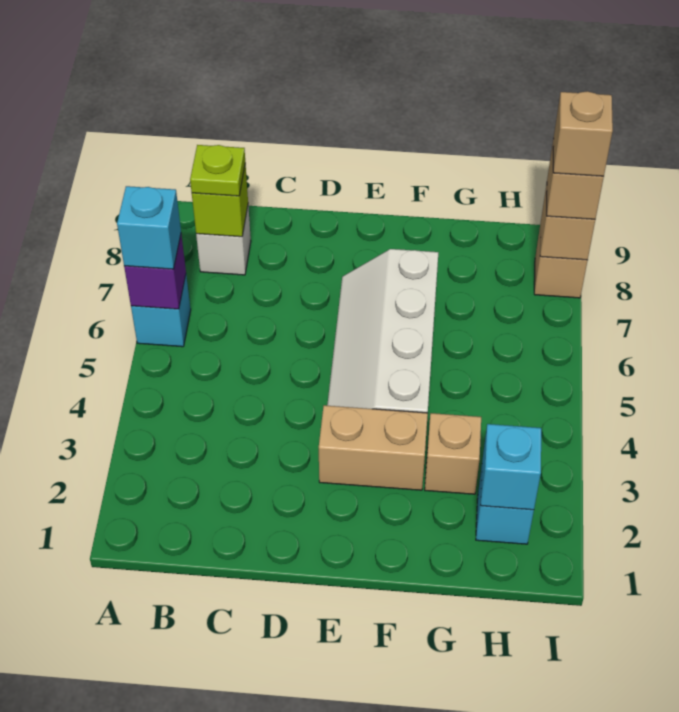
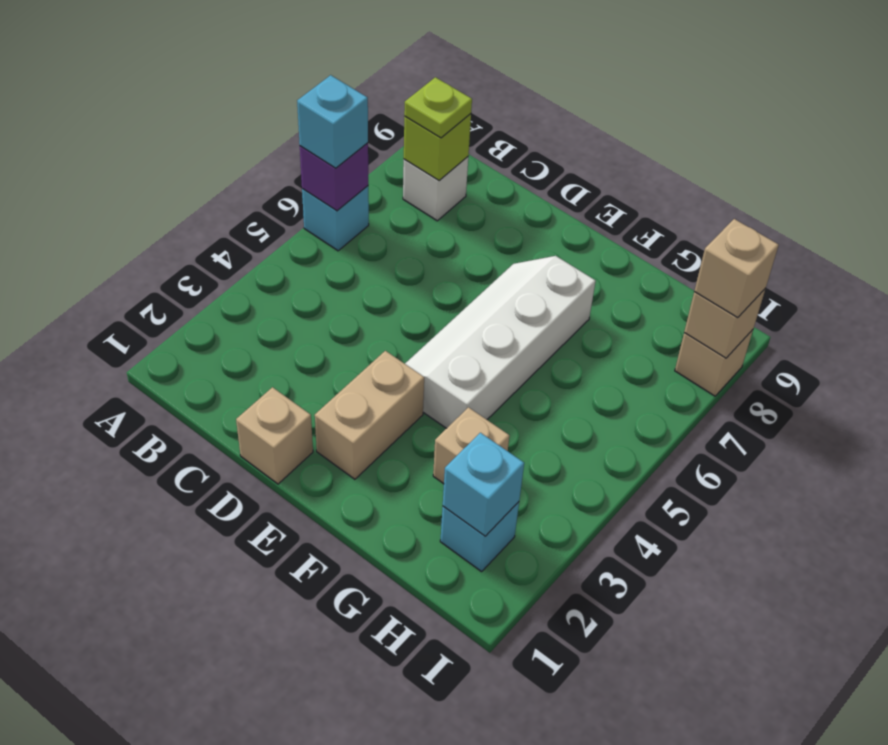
tan 1x2 brick [319,405,428,490] -> tan 1x2 brick turned to [315,351,424,479]
tan 1x1 brick [553,91,613,177] -> tan 1x1 brick moved to [236,387,313,484]

